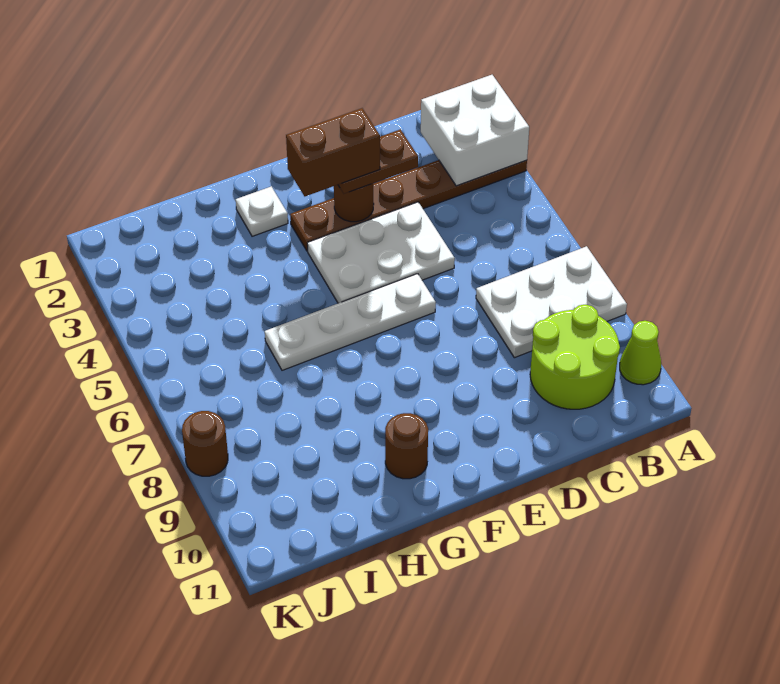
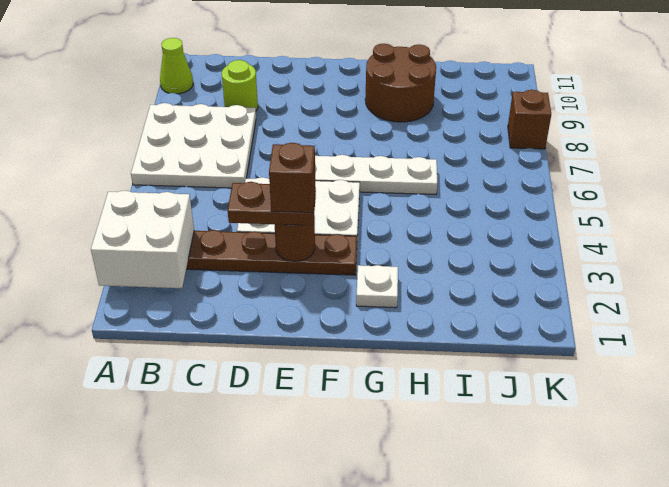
white 2x3 plate [476,246,627,358] -> white 3x3 plate [131,103,256,188]
lime 2x2 round brick [530,305,620,409] -> lime 1x1 round brick [222,60,258,111]
brown 1x2 brick [286,108,380,196] -> brown 1x1 brick [269,143,315,213]
brown 1x1 round brick [385,413,428,479] -> brown 2x2 round brick [365,44,436,122]
brown 1x1 round brick [182,411,228,476] -> brown 1x1 brick [508,90,551,149]

